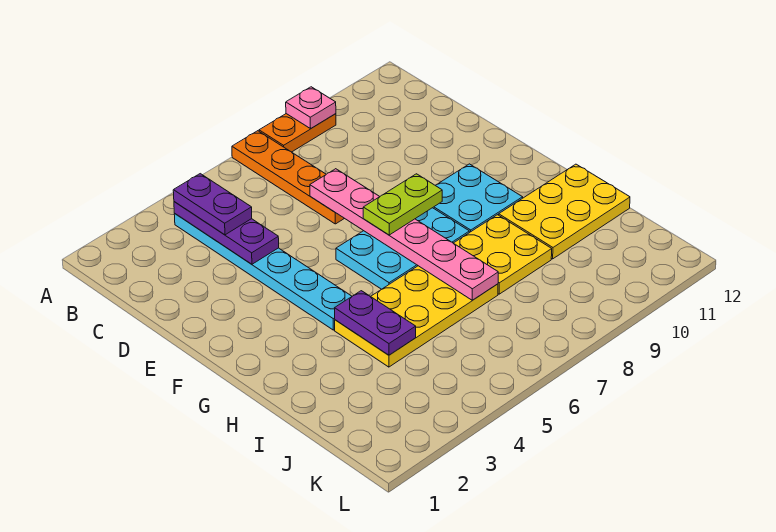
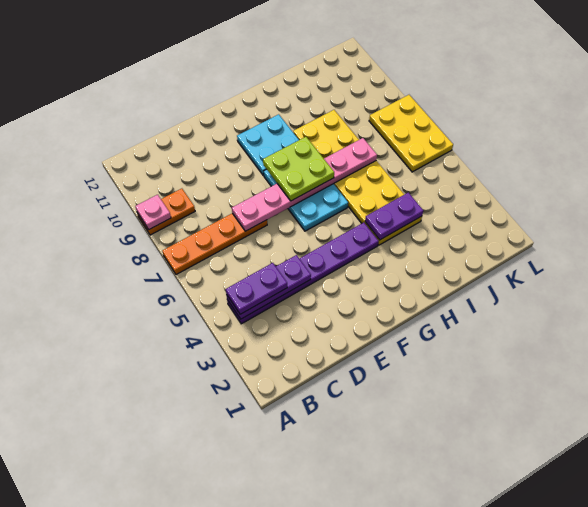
orange 1x2 plate [259,114,336,152] -> orange 1x2 plate turned to [137,189,195,235]
cyan 1x6 plate [174,214,352,330] -> purple 1x6 plate [227,223,379,324]
lime 1x2 plate [363,174,442,235] -> lime 2x2 plate [263,137,334,201]
yellow 2x3 plate [499,164,630,259] -> yellow 2x3 plate moved to [369,95,453,172]

